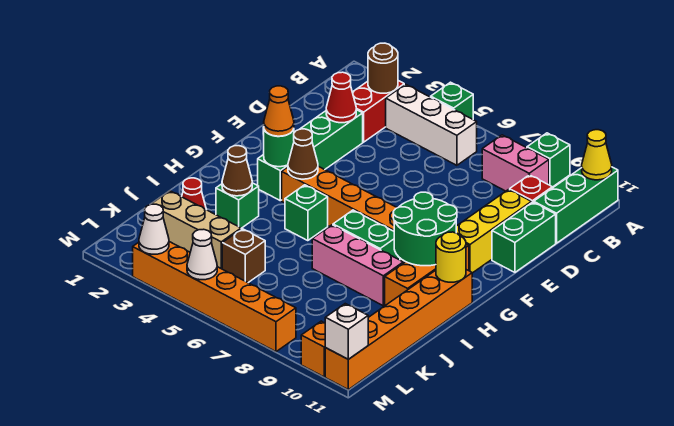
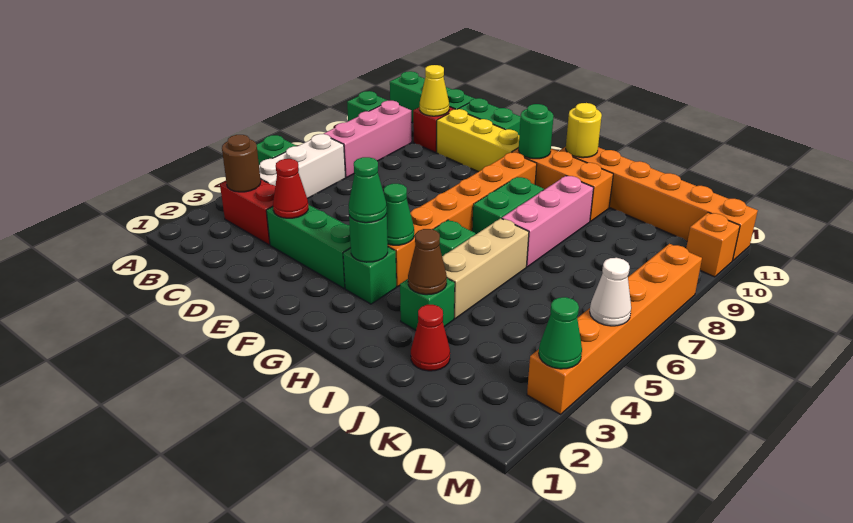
yellow 1x1 cone [582,130,612,180] -> yellow 1x1 cone moved to [420,65,449,116]
pink 1x2 brick [482,135,549,191] -> pink 1x3 brick [324,101,412,177]
orange 1x1 cone [264,86,294,136] -> green 1x1 cone [349,157,387,223]
brown 1x1 cone [288,129,318,179] -> green 1x1 cone [384,184,414,245]
green 2x2 round brick [393,192,457,266] -> green 1x1 round brick [519,104,553,159]
tan 1x3 brick [152,191,241,269] -> tan 1x3 brick moved to [442,218,529,319]
brown 1x1 brick [222,229,265,283] -> none
white 1x1 cone [139,204,169,254] -> green 1x1 cone [539,297,582,369]
white 1x1 brick [325,304,368,359] -> none

